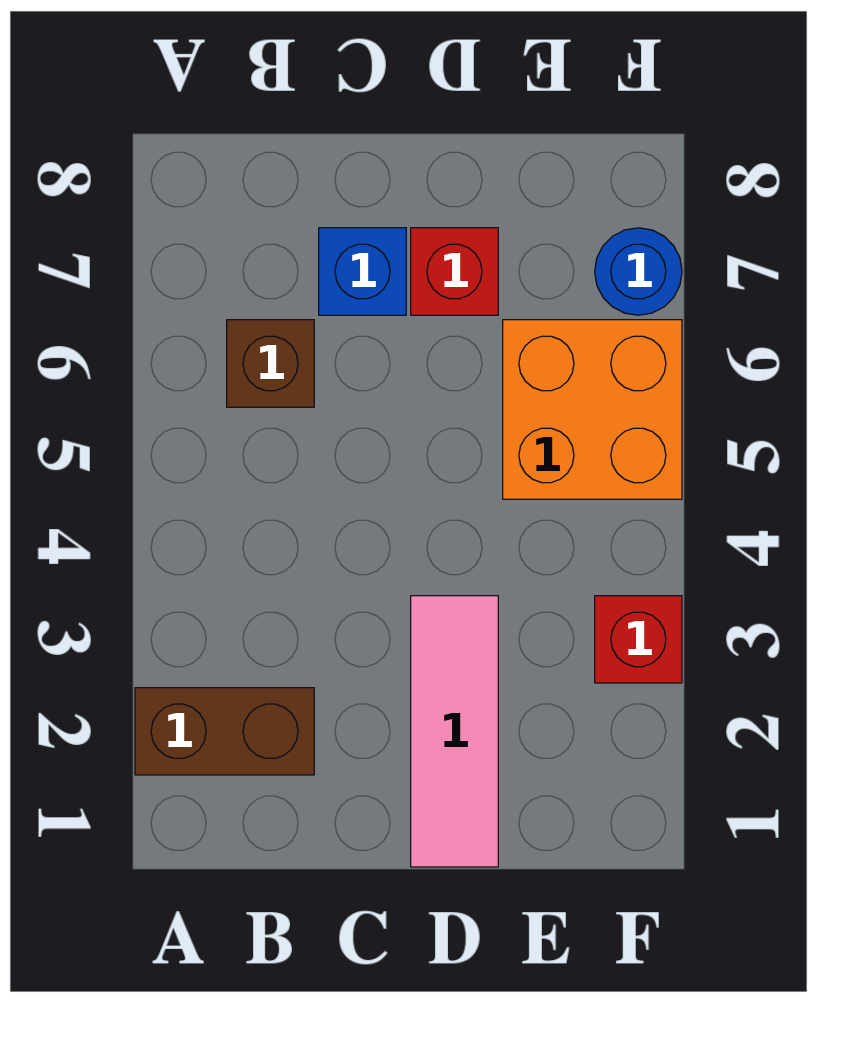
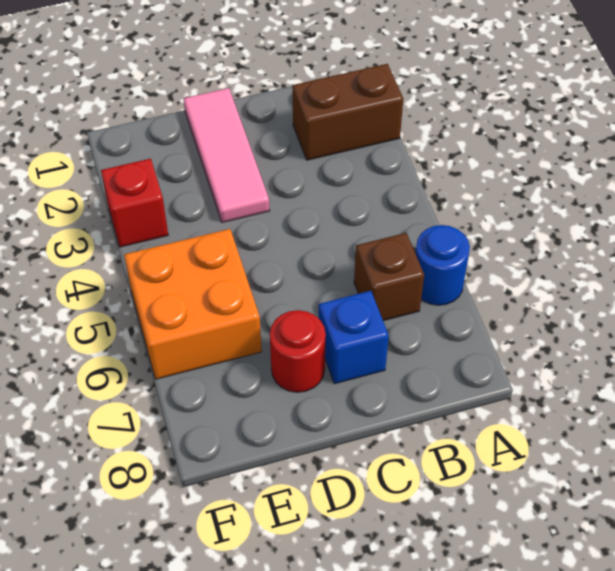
red 1x1 brick [411,228,498,315] -> red 1x1 round brick [270,310,326,392]
blue 1x1 round brick [595,228,682,315] -> blue 1x1 round brick moved to [415,225,470,305]

